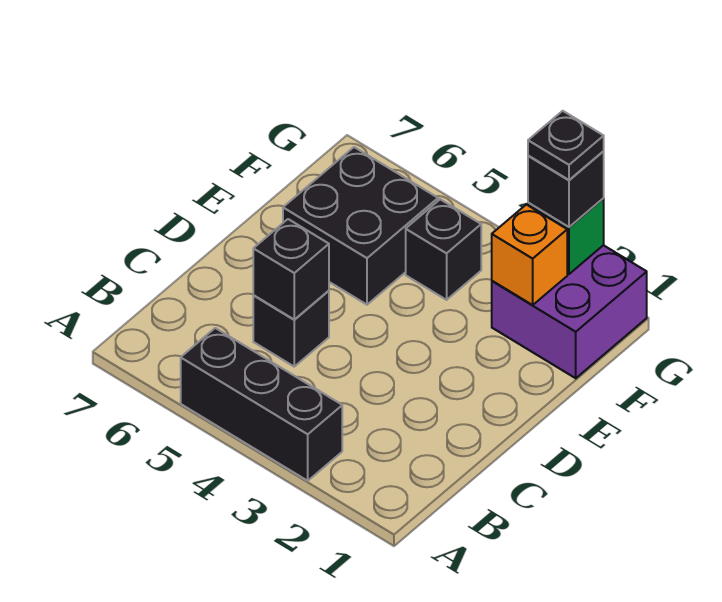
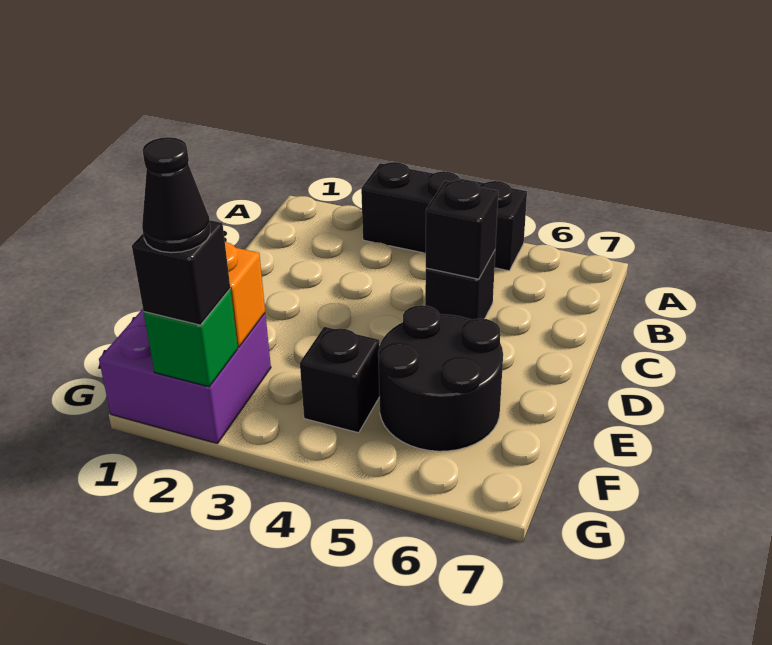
black 2x2 brick [283,147,438,305] -> black 2x2 round brick [378,305,503,451]
black 1x1 plate [528,111,604,180] -> black 1x1 cone [142,137,210,253]

